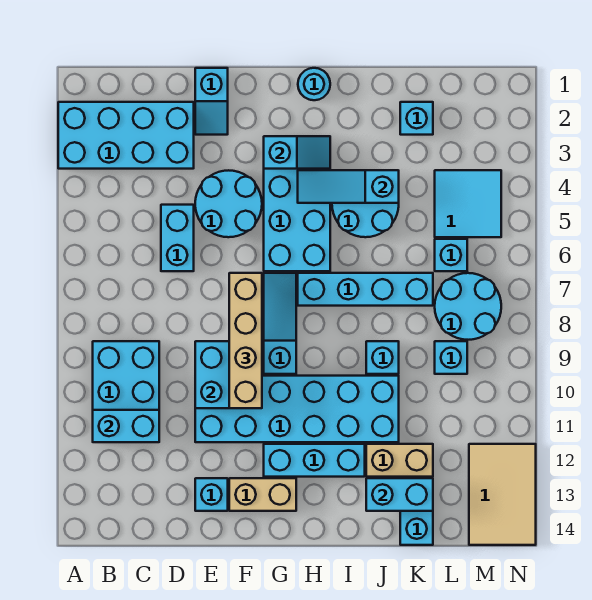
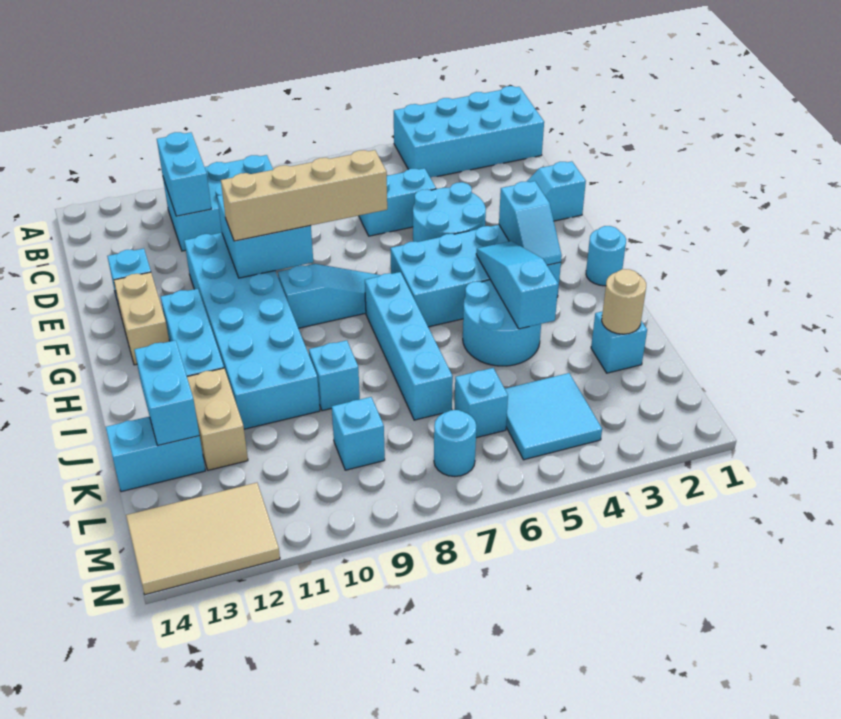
cyan 2x4 brick [58,102,194,169] -> cyan 2x4 brick turned to [394,86,544,178]
none -> tan 1x1 round brick [602,269,646,334]
cyan 2x2 round brick [435,273,501,340] -> cyan 1x1 round brick [434,410,476,476]

